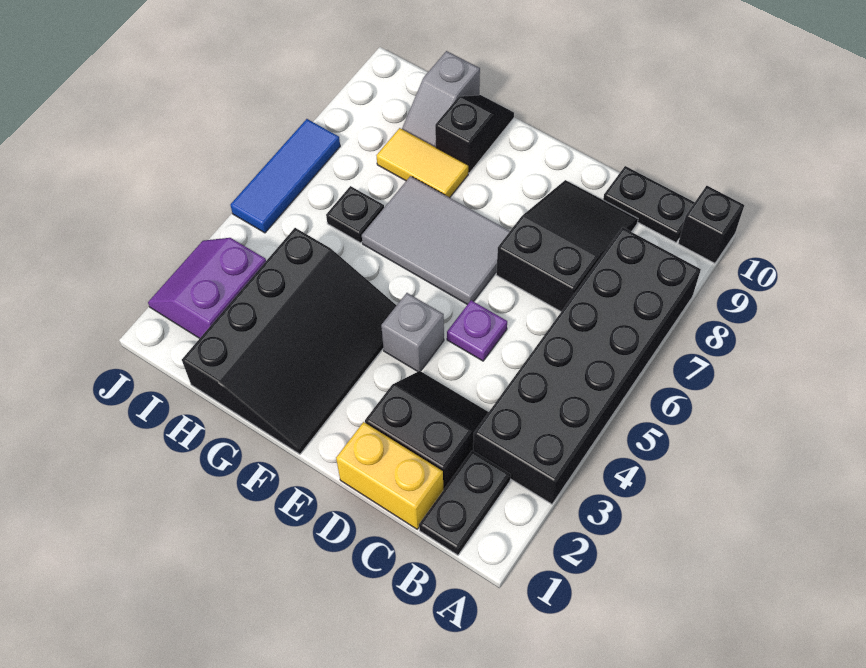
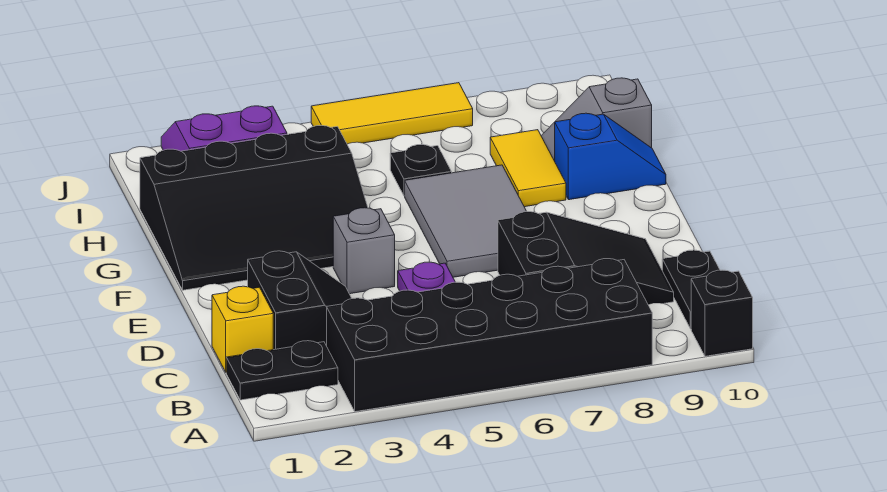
yellow 1x2 brick [336,422,443,529] -> yellow 1x1 brick [212,286,273,372]
black 1x2 slope [435,95,514,173] -> blue 1x2 slope [555,113,666,200]
blue 1x3 tile [230,119,340,233] -> yellow 1x3 tile [311,83,473,144]

